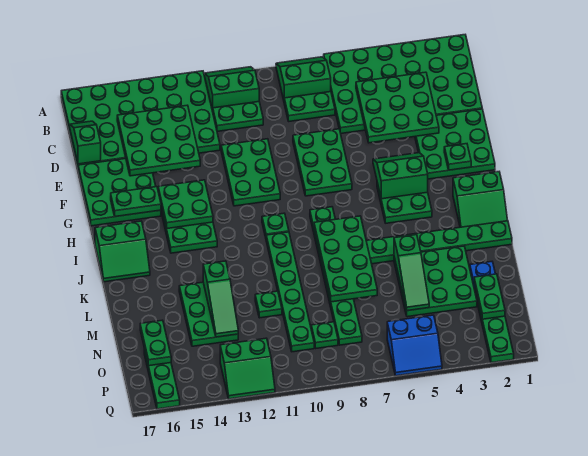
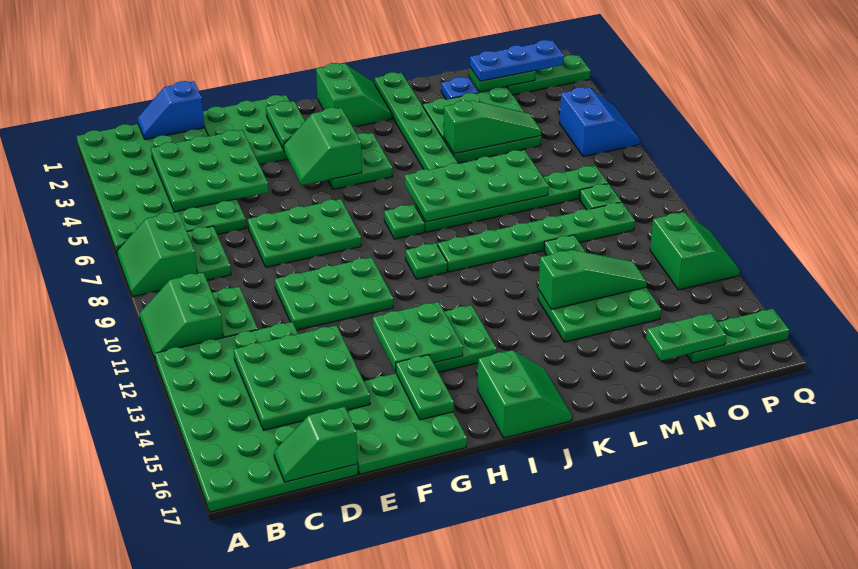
none -> blue 1x2 slope [137,81,204,140]
green 1x1 plate [444,144,471,170] -> green 1x2 plate [266,101,305,149]
none -> blue 1x3 plate [470,40,564,81]

